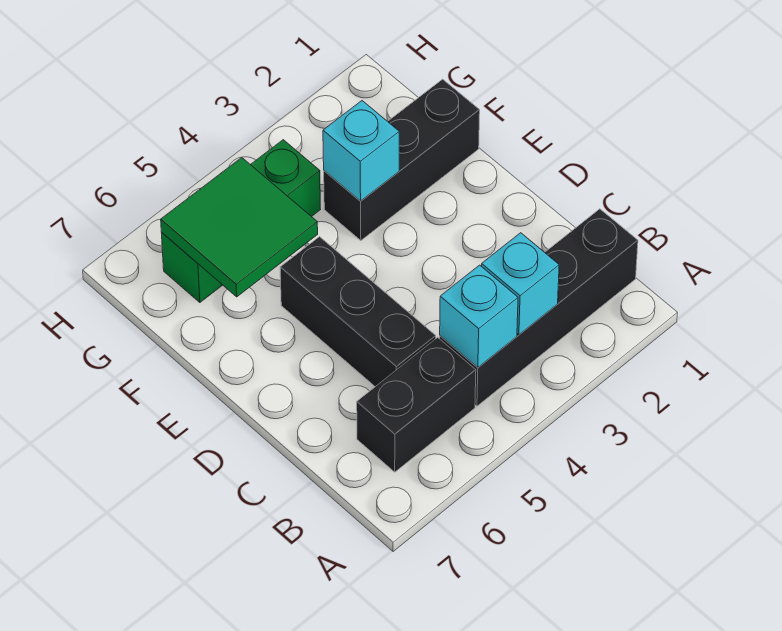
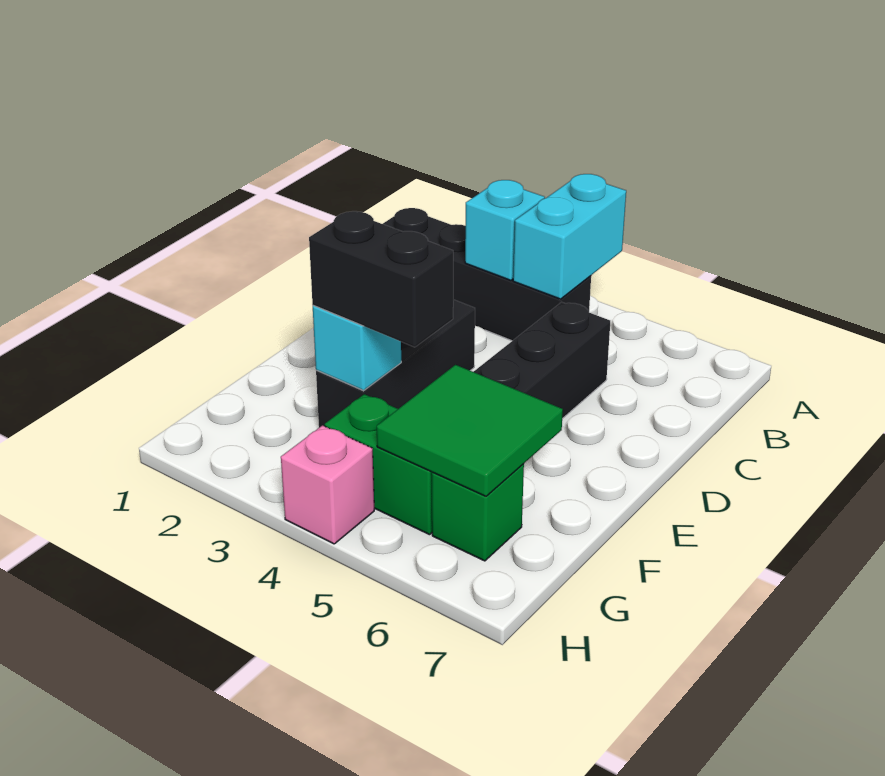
cyan 1x1 brick [440,265,518,367] -> cyan 1x2 brick [513,174,626,299]
black 1x2 brick [357,337,476,472] -> black 1x2 brick moved to [309,211,453,347]
black 1x3 brick [324,79,480,240] -> black 1x3 brick turned to [316,300,475,428]
none -> pink 1x1 brick [281,425,374,544]

